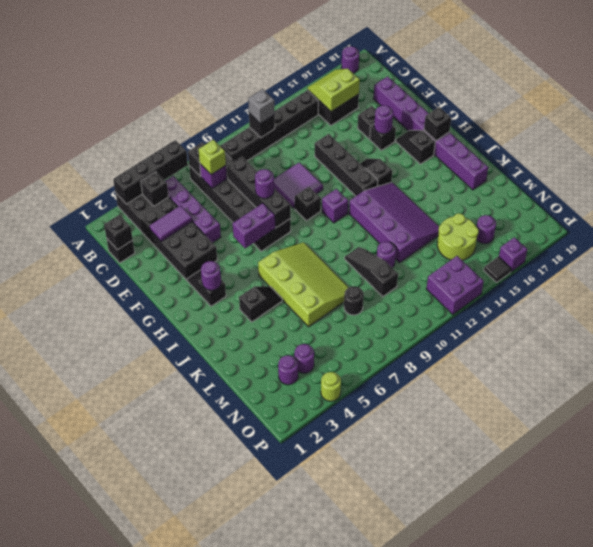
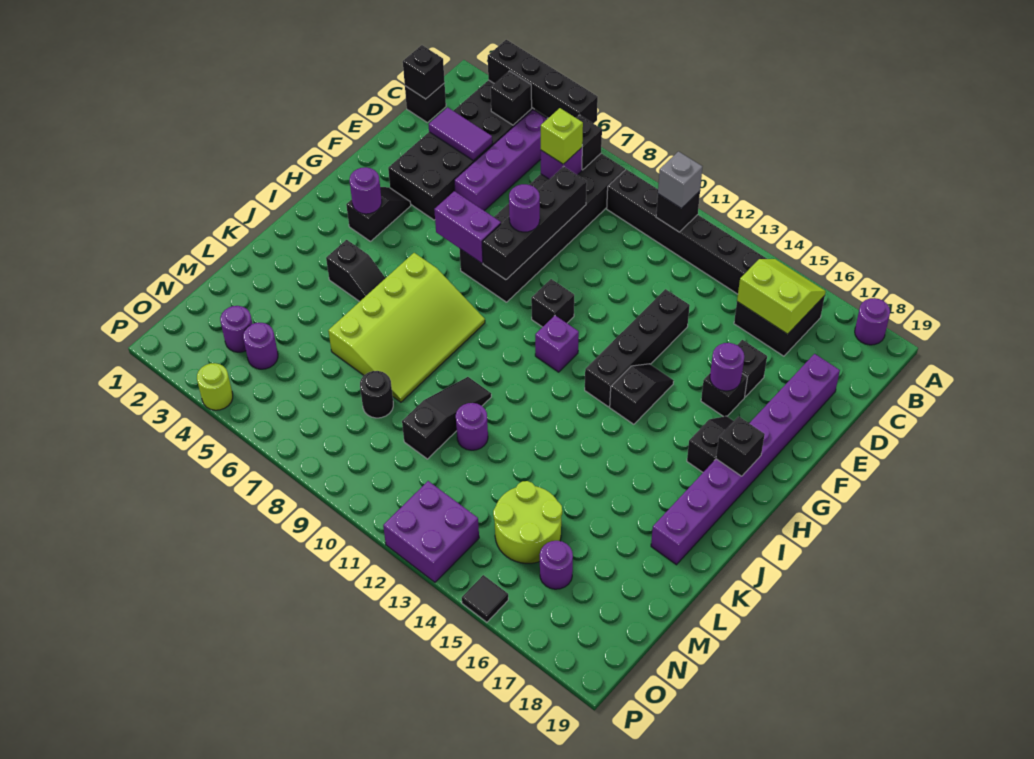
purple 2x2 tile [274,162,323,208] -> none
purple 3x4 slope [349,182,439,263] -> none
purple 1x1 brick [499,237,527,272] -> none

